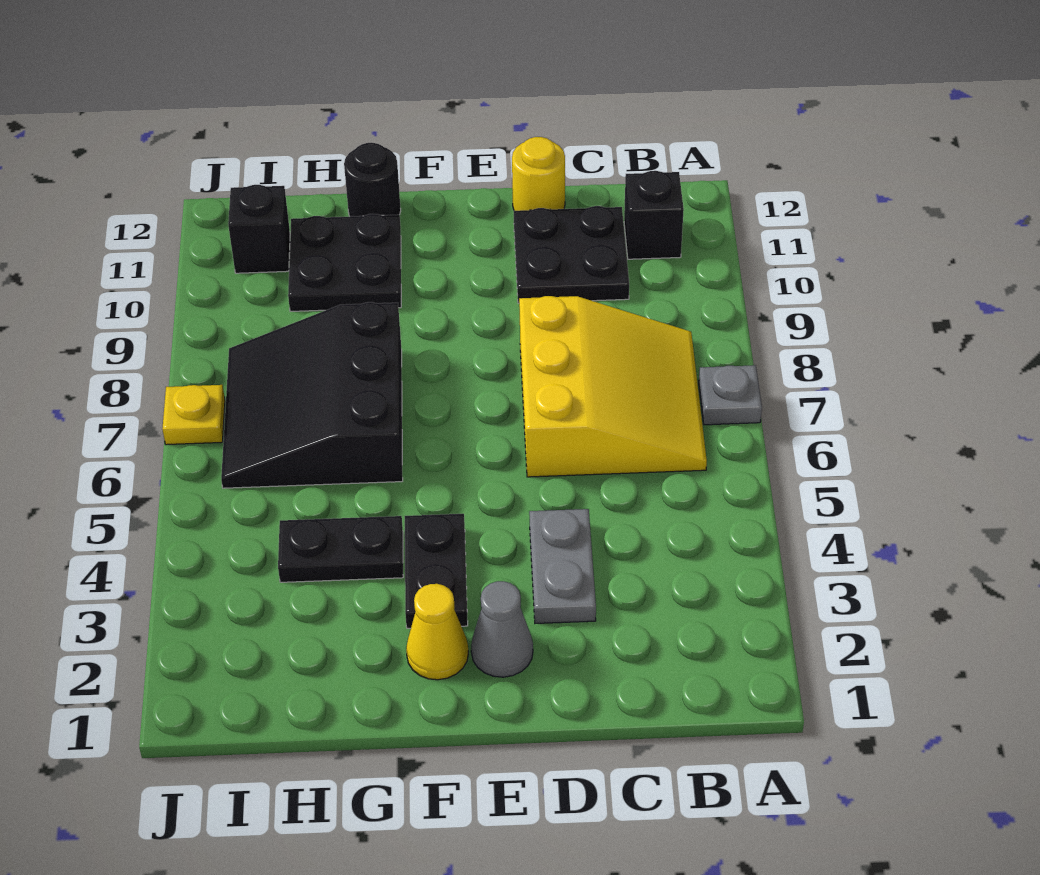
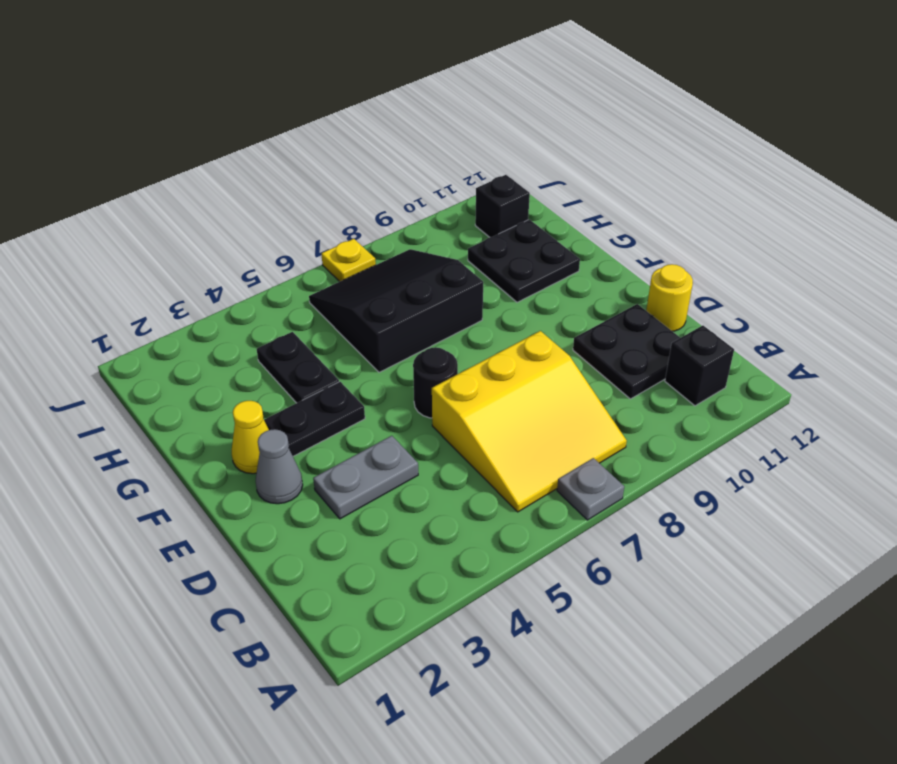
black 1x1 round brick [344,143,401,217] -> black 1x1 round brick moved to [413,347,458,418]

